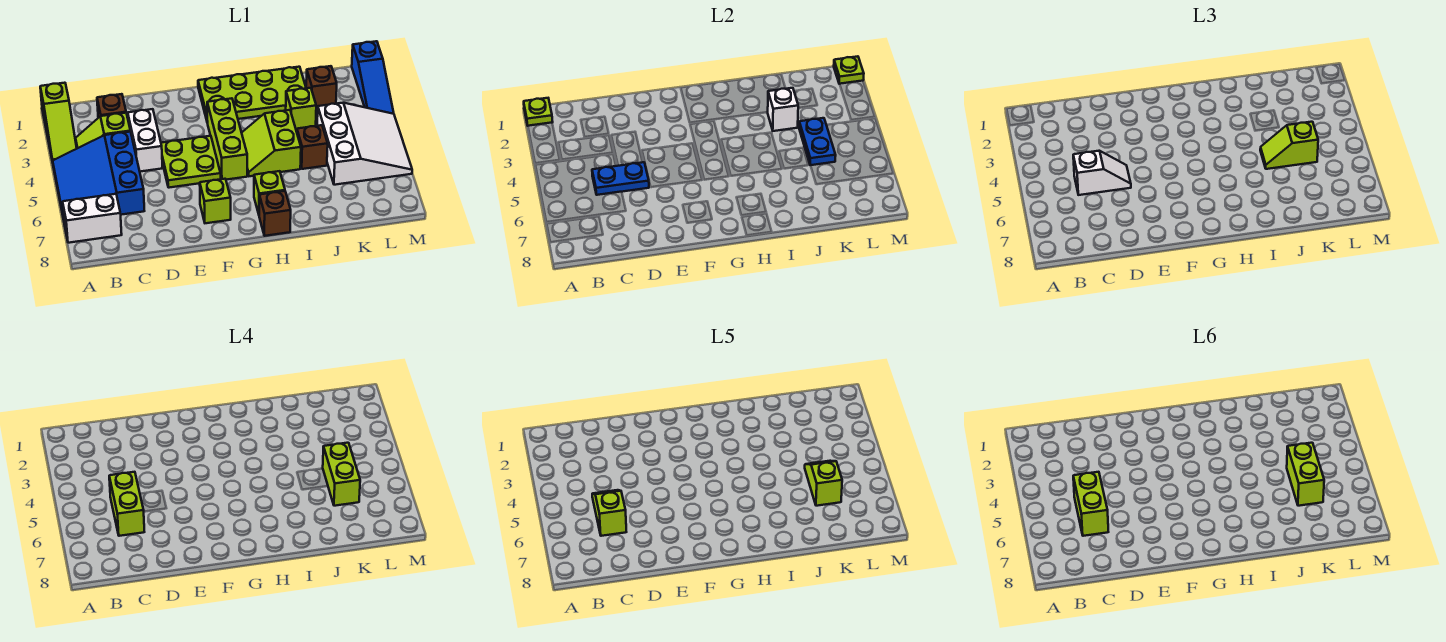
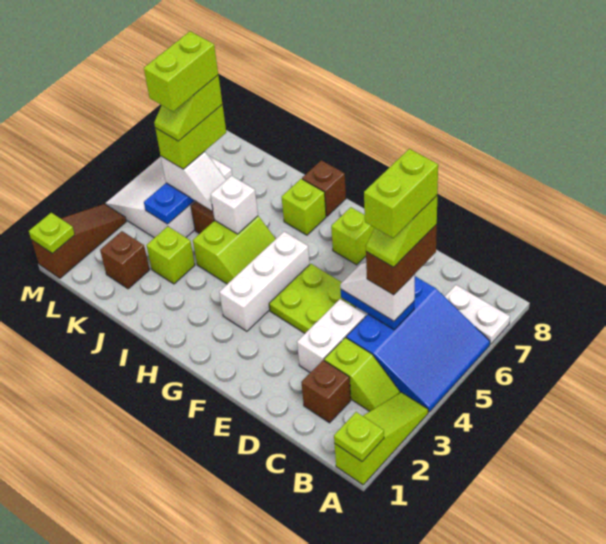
white 1x2 brick [63,194,122,243] -> white 1x2 plate [445,285,510,344]
lime 1x2 brick [109,472,144,536] -> brown 1x2 brick [366,225,437,295]
lime 2x4 plate [198,67,306,123] -> none
lime 1x3 brick [207,98,247,180] -> white 1x3 brick [219,232,310,331]
white 1x1 brick [768,88,798,131] -> white 1x1 brick moved to [211,176,258,234]
lime 1x2 slope [1260,122,1318,169] -> white 1x2 slope [161,151,226,211]
blue 1x3 slope [352,41,394,114] -> brown 1x3 slope [32,204,126,278]

